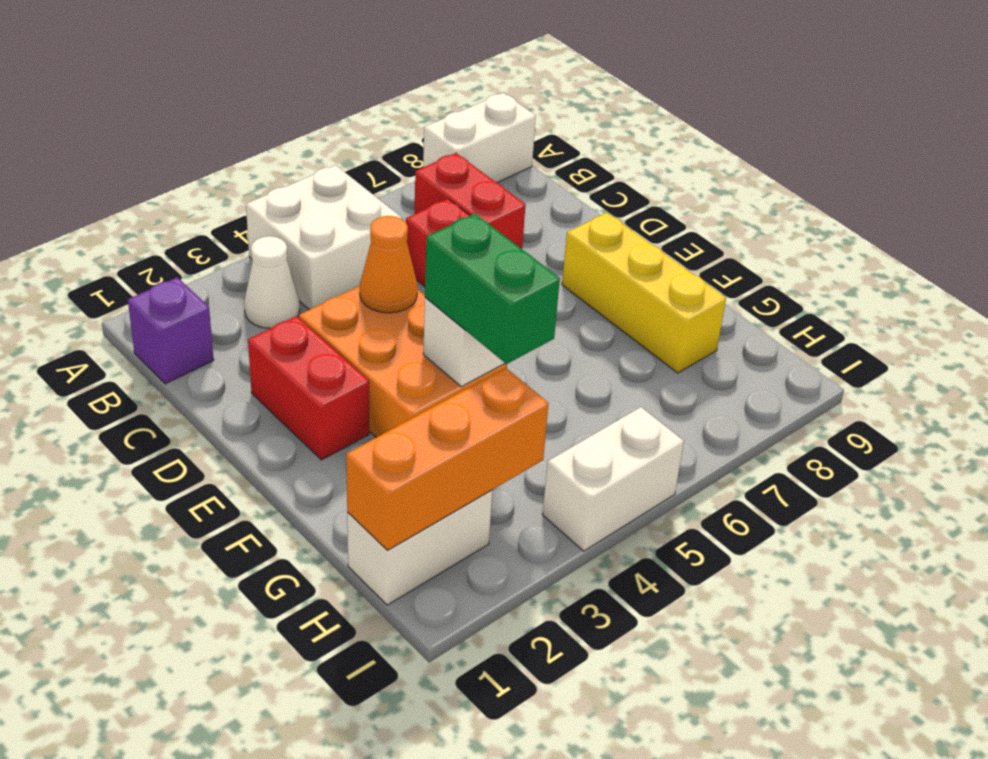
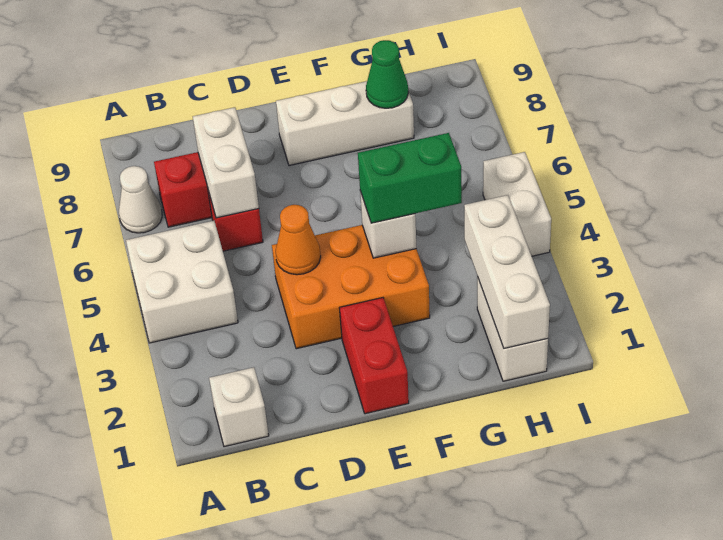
white 1x2 brick [423,93,536,183] -> white 1x2 brick moved to [193,107,259,218]
purple 1x1 brick [128,277,214,384] -> white 1x1 brick [209,367,269,447]
white 1x1 cone [244,236,300,328] -> white 1x1 cone moved to [119,166,162,233]
red 1x2 brick [248,316,369,460] -> red 1x2 brick turned to [340,298,409,414]
yellow 1x3 brick [562,213,726,373] -> white 1x3 brick [276,81,414,166]
none -> green 1x1 cone [366,40,408,108]
orange 1x3 brick [346,368,549,550] -> white 1x3 brick [464,195,550,349]

